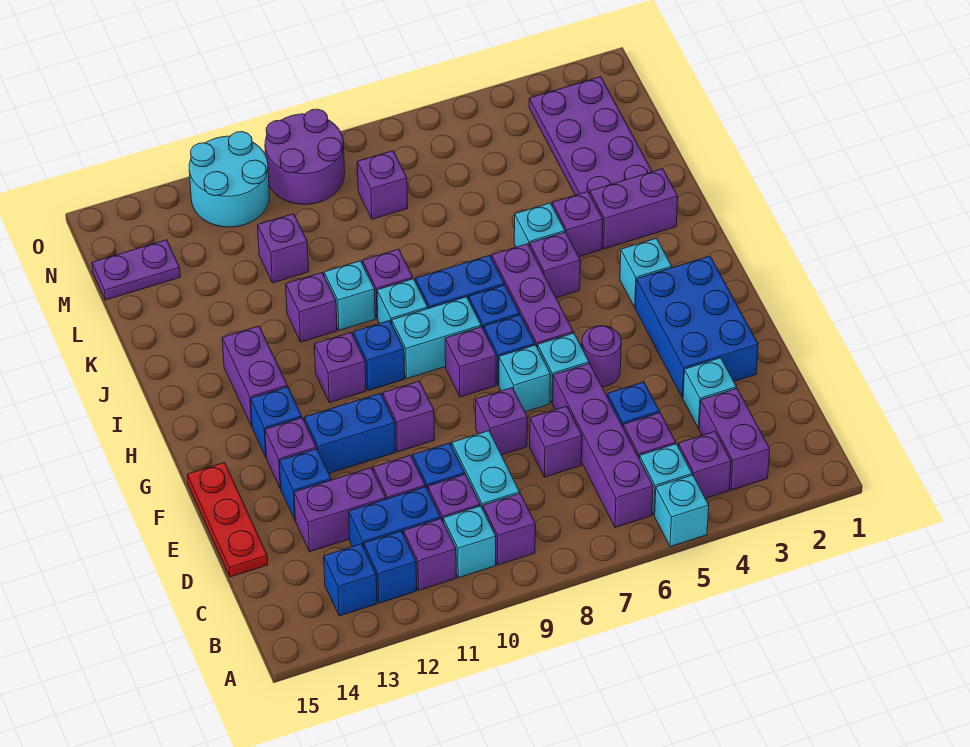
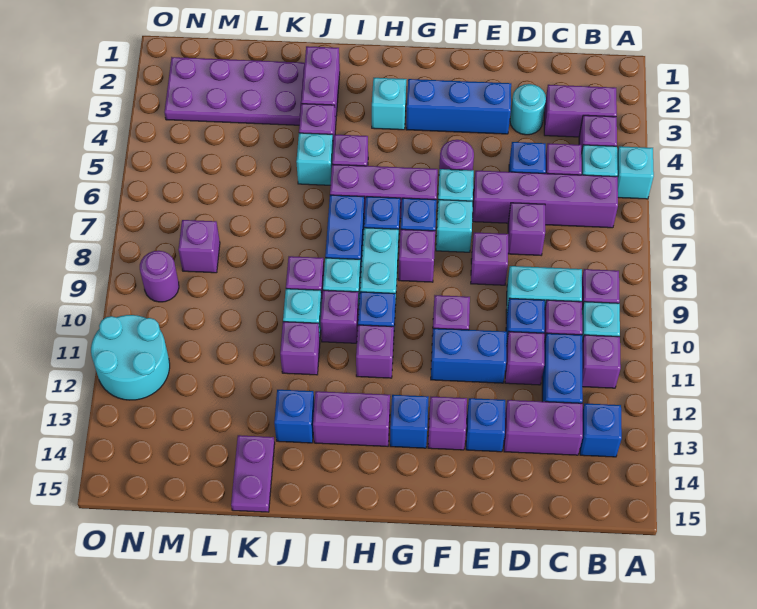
blue 1x1 brick [364,531,417,603] -> blue 1x1 brick moved to [274,390,314,443]
cyan 1x1 brick [683,358,736,428] -> cyan 1x1 round brick [510,84,546,135]
purple 1x2 brick [294,468,386,552] -> purple 1x2 brick turned to [504,400,583,455]
red 1x3 plate [187,462,268,577] -> none
blue 2x3 brick [635,256,758,398] -> blue 1x3 brick [406,79,511,134]
blue 1x2 brick [304,393,396,473] -> blue 1x2 brick turned to [431,328,507,383]
purple 1x1 brick [258,214,309,283] -> purple 1x1 brick moved to [321,290,359,343]
purple 1x2 plate [92,240,180,300] -> purple 1x2 plate moved to [231,435,275,512]
purple 2x2 round brick [265,109,345,204] -> purple 1x1 round brick [140,251,179,302]

